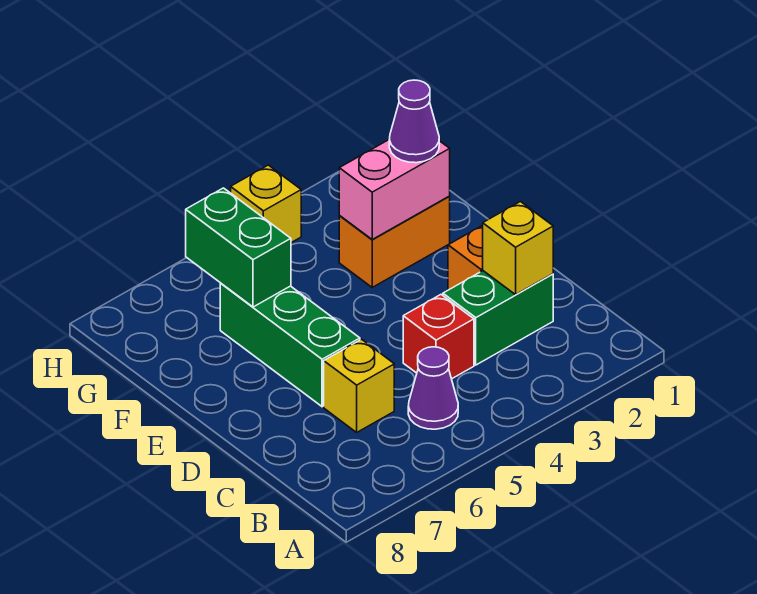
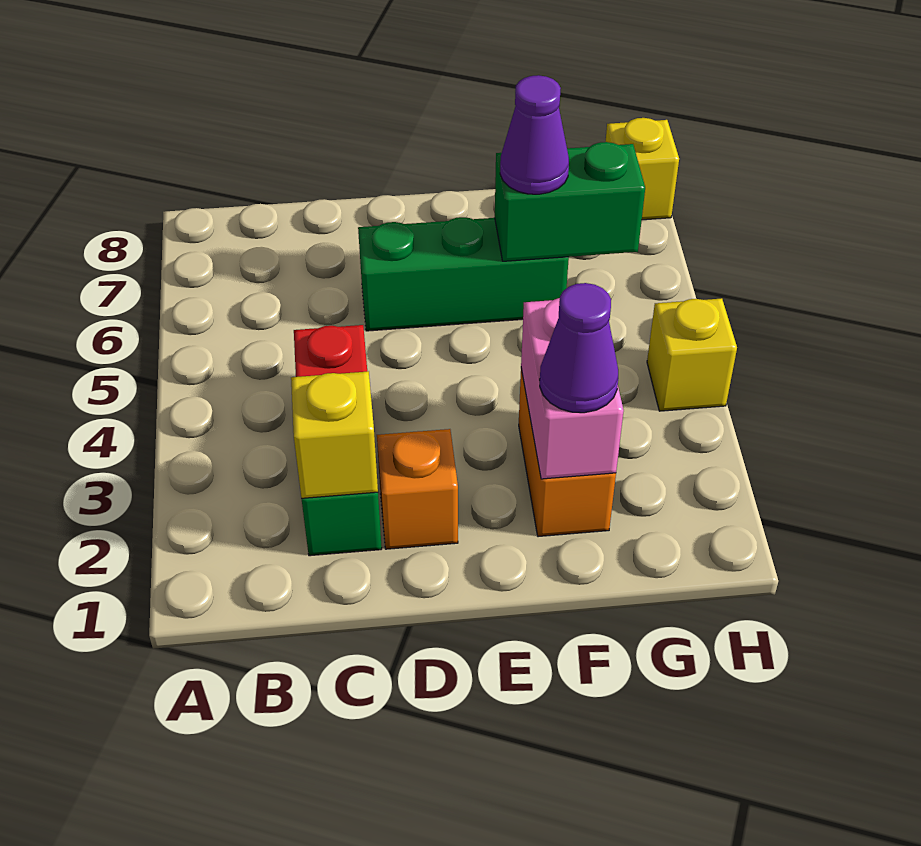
purple 1x1 cone [408,347,458,429] -> purple 1x1 cone moved to [500,75,569,194]
yellow 1x1 brick [324,339,394,432] -> yellow 1x1 brick moved to [606,118,679,220]

